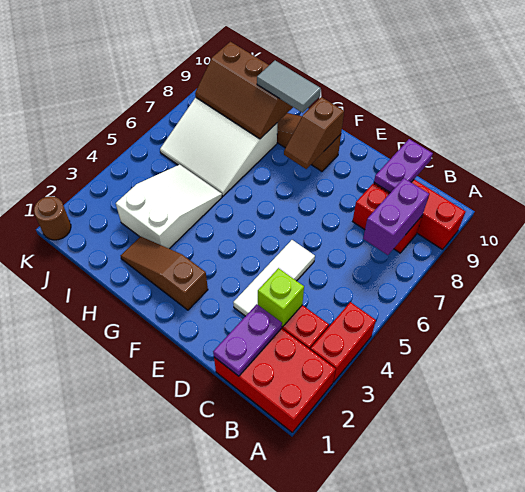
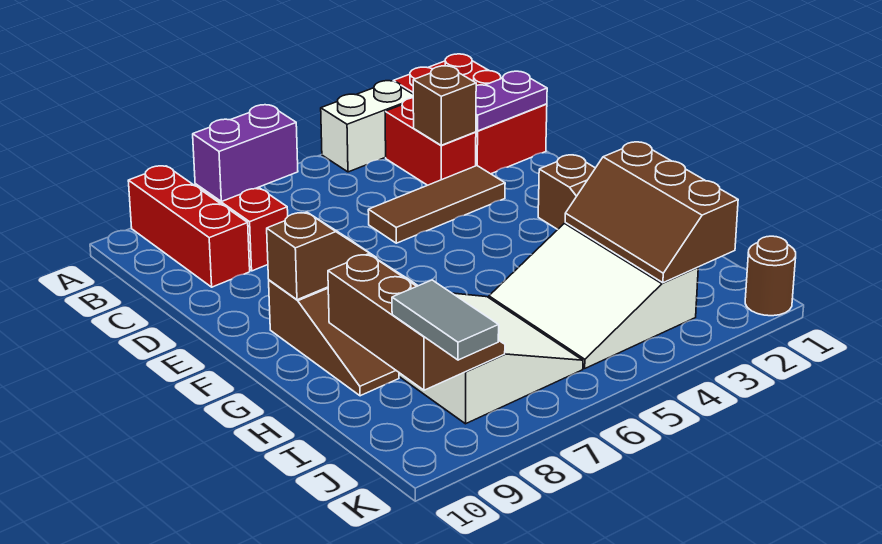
red 1x2 brick [310,302,376,382] -> white 1x2 brick [321,81,413,172]
lime 1x1 brick [258,268,304,327] -> brown 1x1 brick [413,66,476,145]
purple 1x2 plate [374,139,433,193] -> none
white 1x3 tile [233,240,315,316] -> brown 1x3 tile [368,166,505,243]
grey 1x2 tile [257,61,321,113] -> grey 1x2 tile moved to [392,280,499,360]
none -> brown 2x3 slope [565,142,738,283]
white 2x3 slope [116,164,222,249] -> white 3x3 slope [489,223,698,369]

